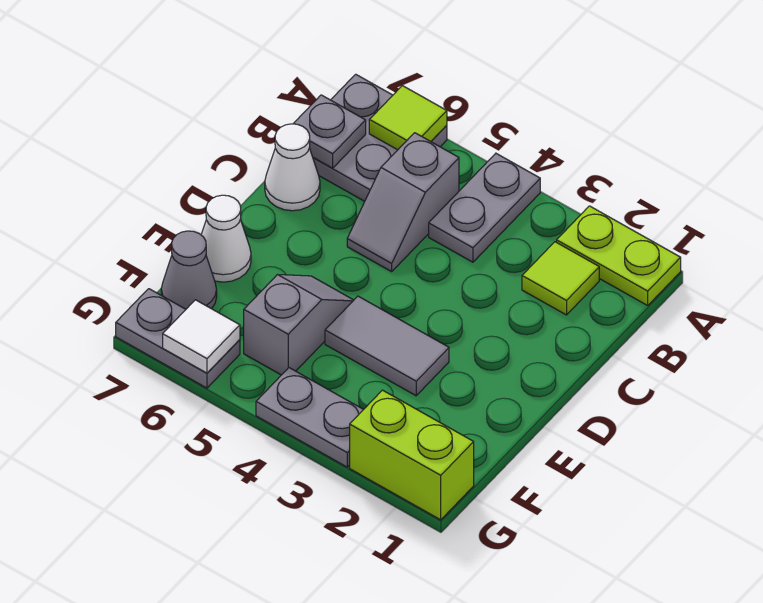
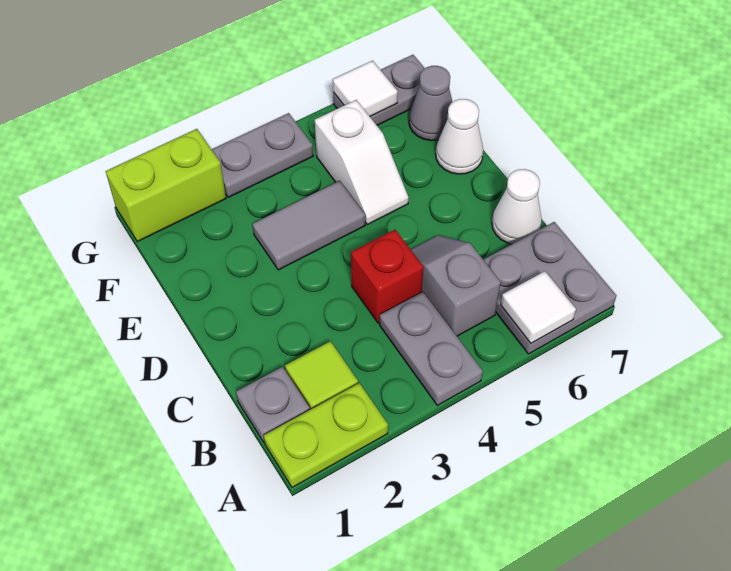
lime 1x1 tile [369,86,447,150] -> white 1x1 tile [501,271,576,343]
grey 1x1 plate [293,95,366,168] -> grey 1x1 plate moved to [236,367,310,442]
none -> red 1x1 brick [351,230,423,323]
grey 1x2 slope [244,275,354,375] -> white 1x2 slope [315,100,409,225]

